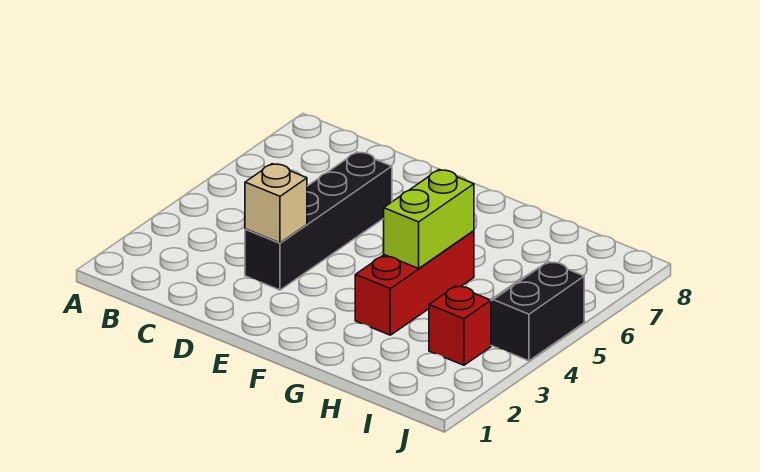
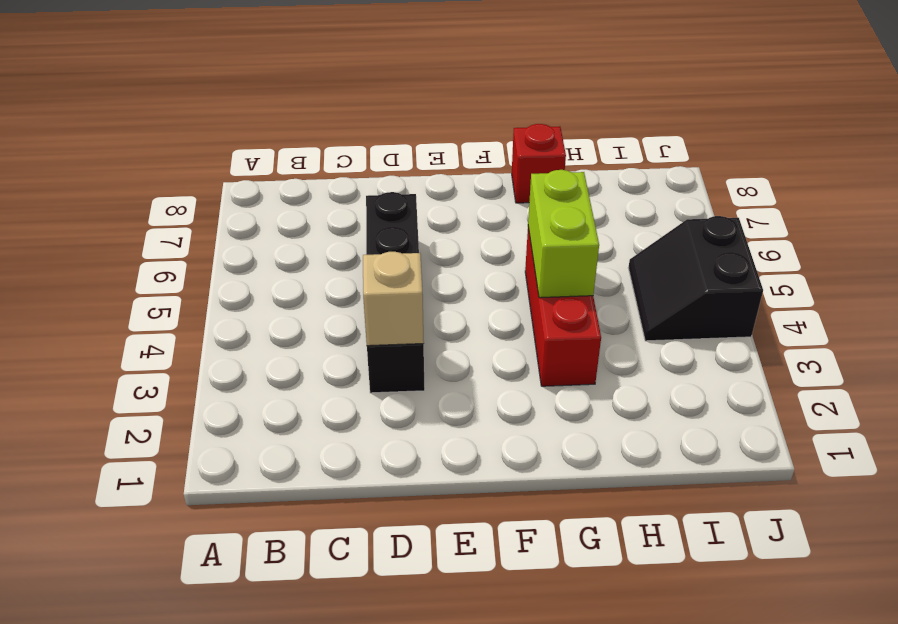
red 1x1 brick [429,286,491,365] -> red 1x1 brick moved to [512,124,566,203]

